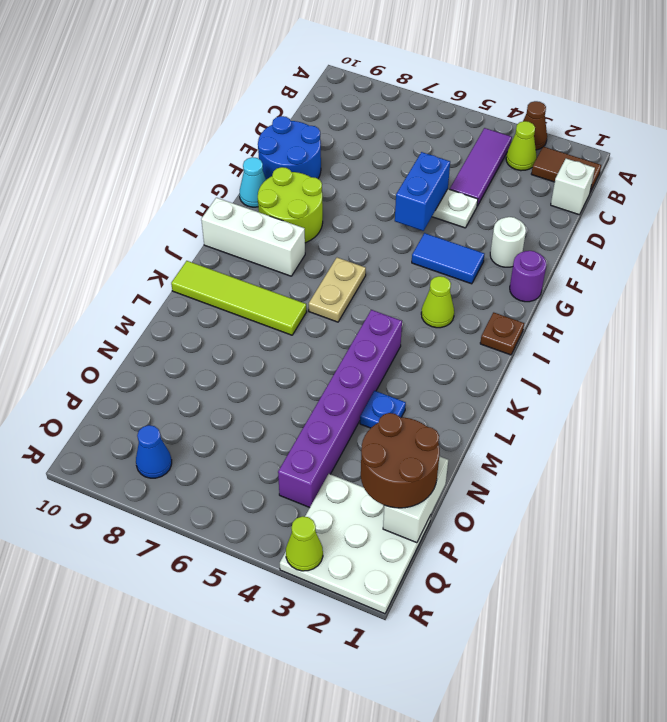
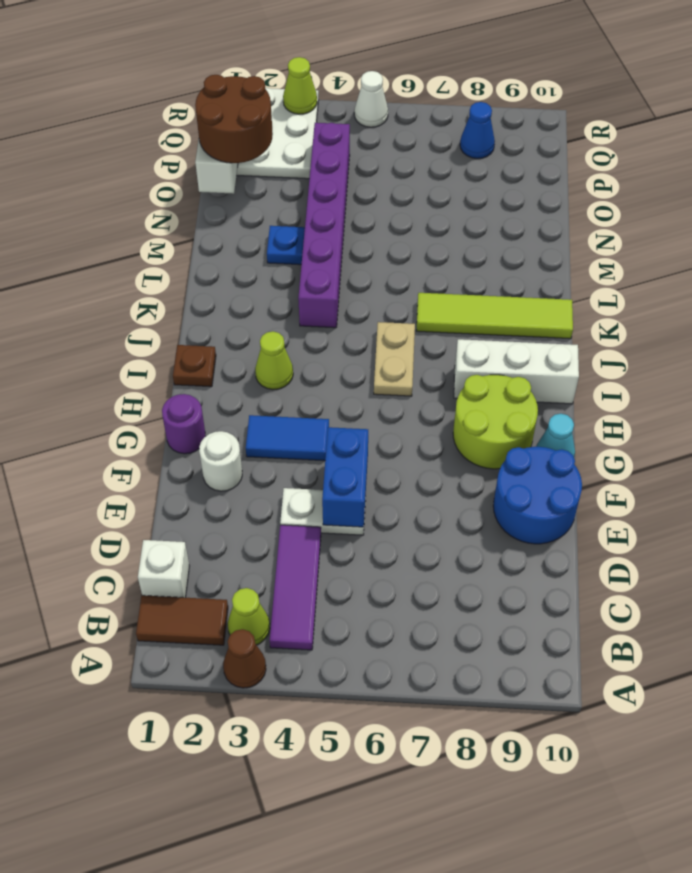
none -> white 1x1 cone [354,71,388,127]

